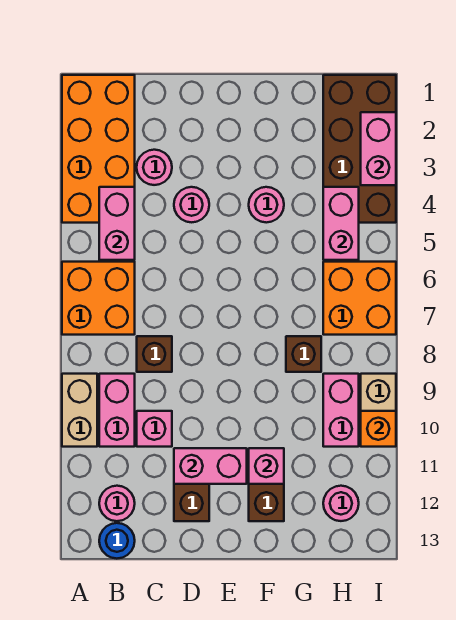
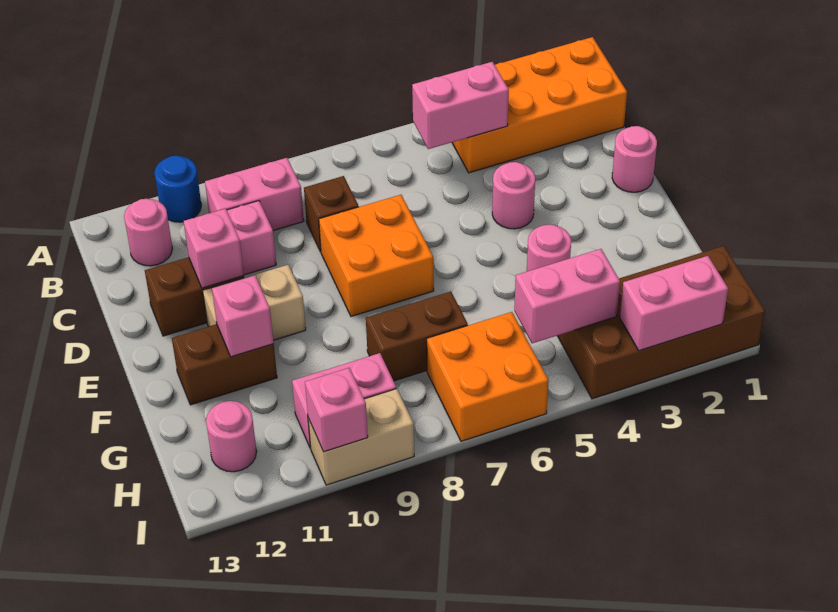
orange 2x2 brick [62,262,135,335] -> orange 2x2 brick moved to [319,195,434,316]
tan 1x2 brick [62,374,97,447] -> tan 1x2 brick moved to [203,265,306,340]
blue 1x1 round brick [99,523,135,559] -> blue 1x1 round brick moved to [154,156,201,222]
pink 1x1 round brick [137,150,172,185] -> pink 1x1 round brick moved to [612,126,657,192]
pink 1x2 brick [174,448,247,484] -> pink 1x1 brick [183,209,244,288]
brown 1x1 brick [286,336,321,372] -> brown 1x2 brick [366,292,468,381]
orange 1x1 brick [361,411,396,447] -> pink 1x1 brick [305,368,368,452]

